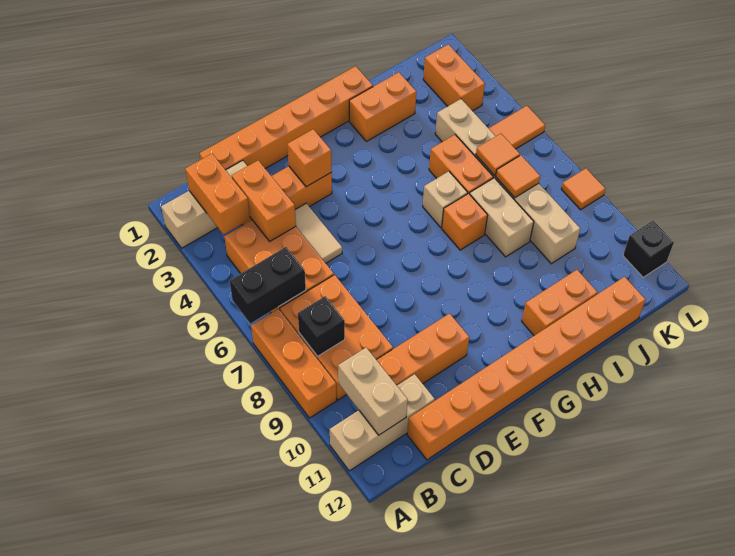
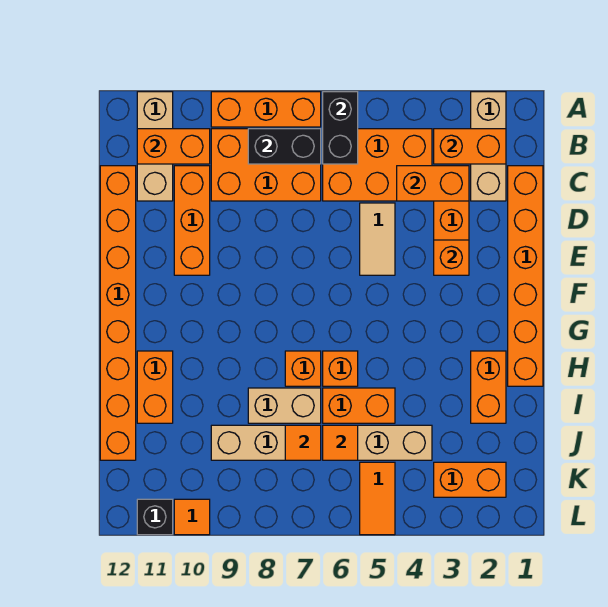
black 1x1 brick [298,296,345,356] -> black 1x2 brick [248,129,321,164]
tan 1x2 brick [338,348,408,435] -> orange 1x2 brick [137,129,210,164]
tan 1x2 tile [295,203,342,263] -> tan 1x2 tile turned to [360,203,395,275]
tan 1x1 brick [423,171,468,227] -> orange 1x1 brick [323,351,358,386]
orange 1x1 tile [561,168,605,210] -> orange 1x1 tile moved to [174,499,210,535]

